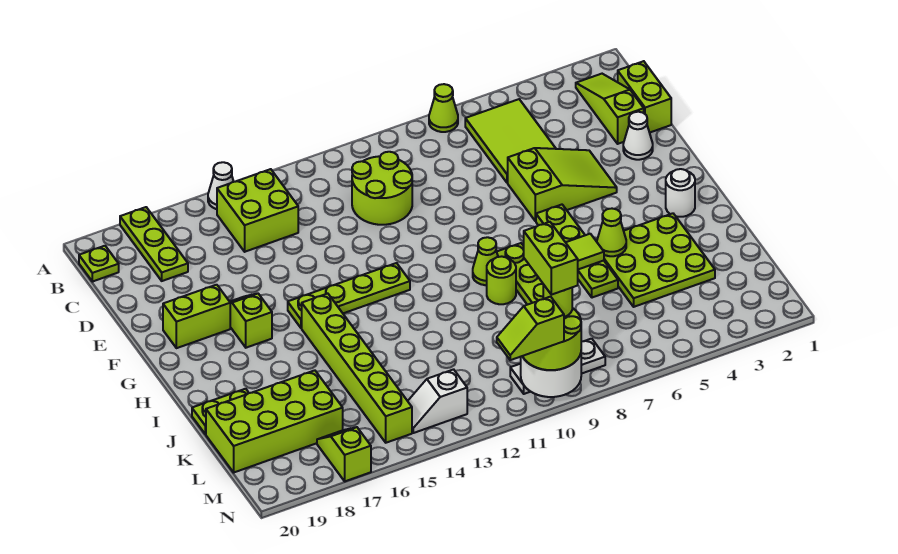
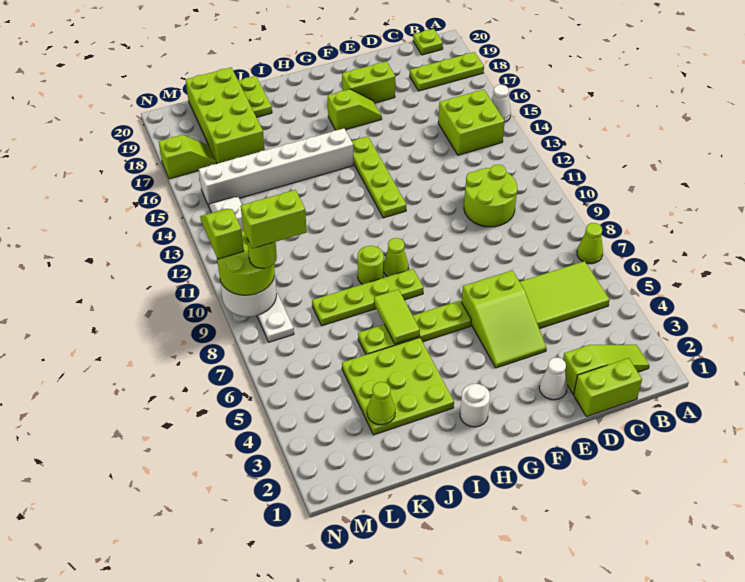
lime 1x2 brick [163,285,230,348] -> lime 1x2 brick turned to [342,61,395,103]
lime 1x6 brick [302,294,412,443] -> white 1x6 brick [199,128,354,206]
lime 1x1 cone [597,209,626,256] -> lime 1x1 cone moved to [367,382,395,425]

